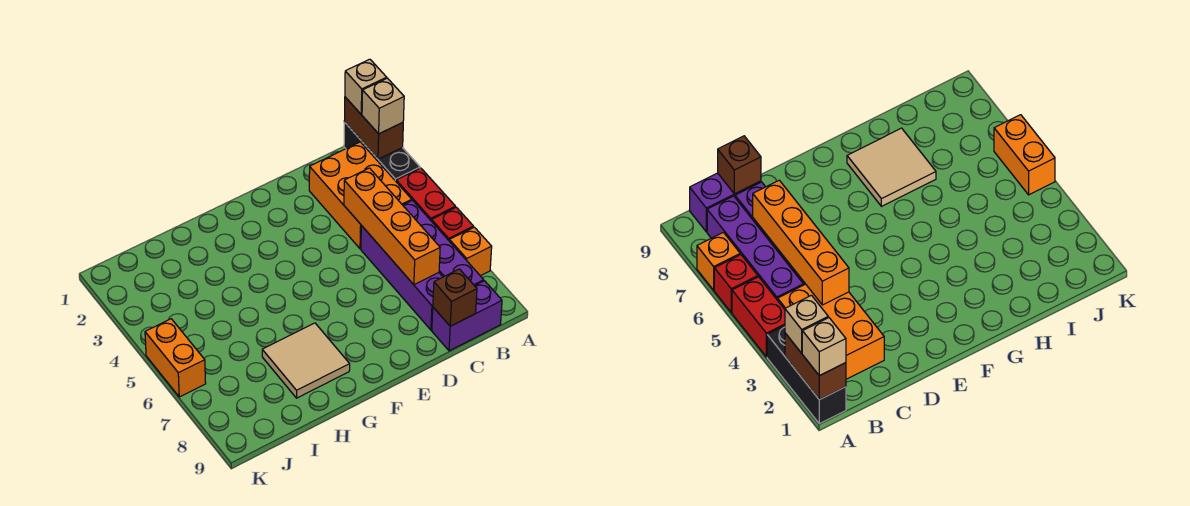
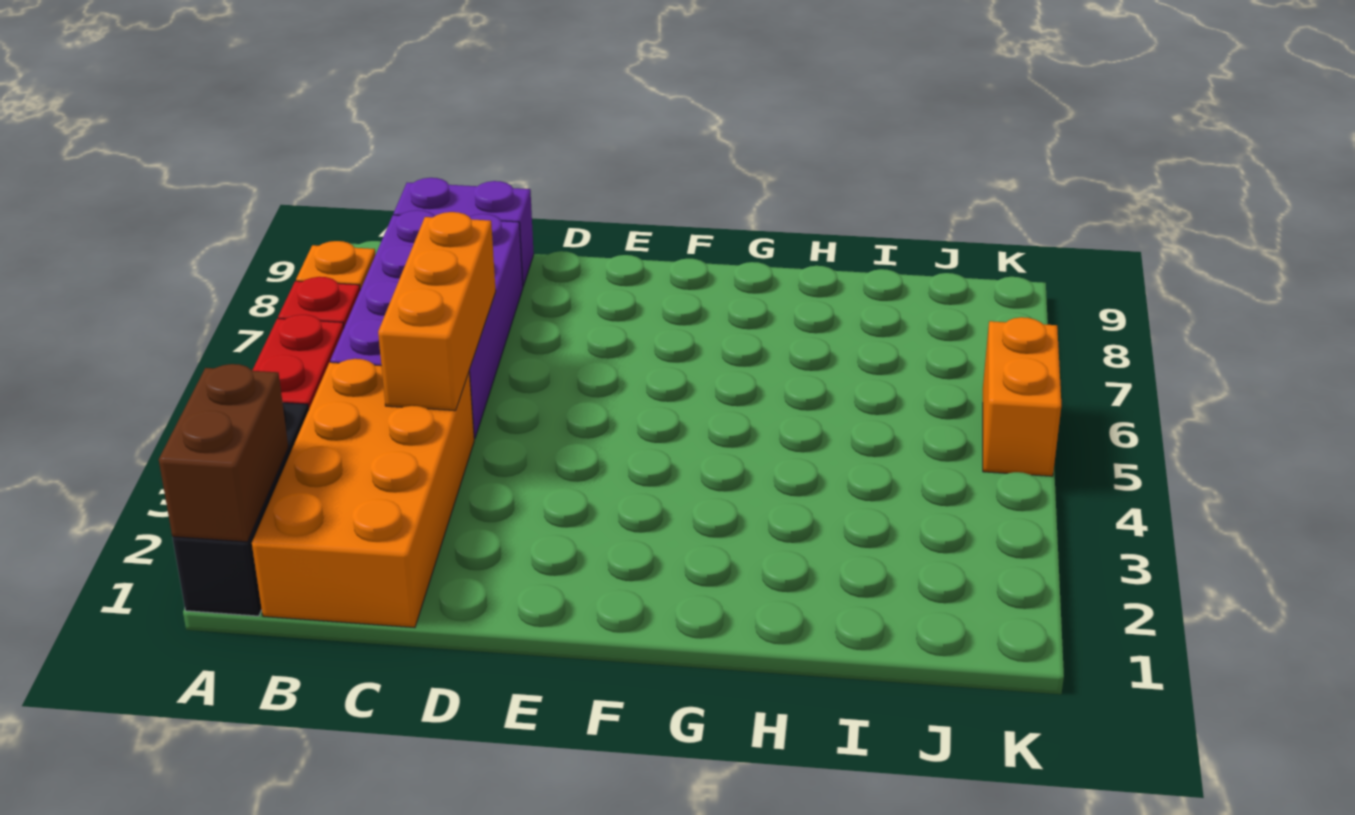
tan 1x1 brick [345,59,387,114] -> none
tan 1x1 brick [362,78,404,134] -> none
orange 2x3 brick [309,142,412,249] -> orange 2x4 brick [252,359,474,628]
orange 1x4 brick [344,168,440,285] -> orange 1x3 brick [378,212,496,411]
brown 1x1 brick [433,269,477,326] -> none
tan 2x2 tile [262,323,350,398] -> none

